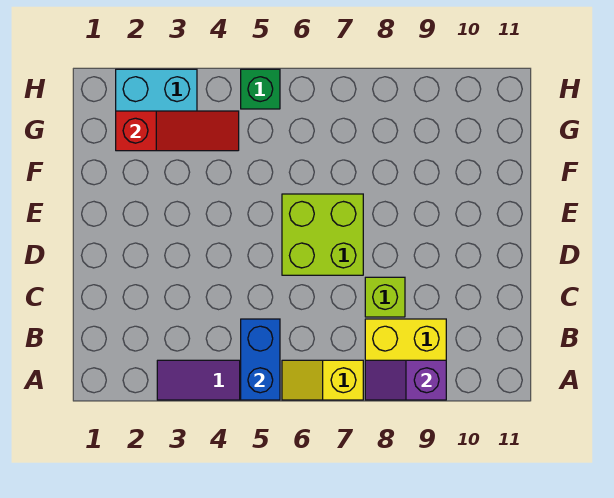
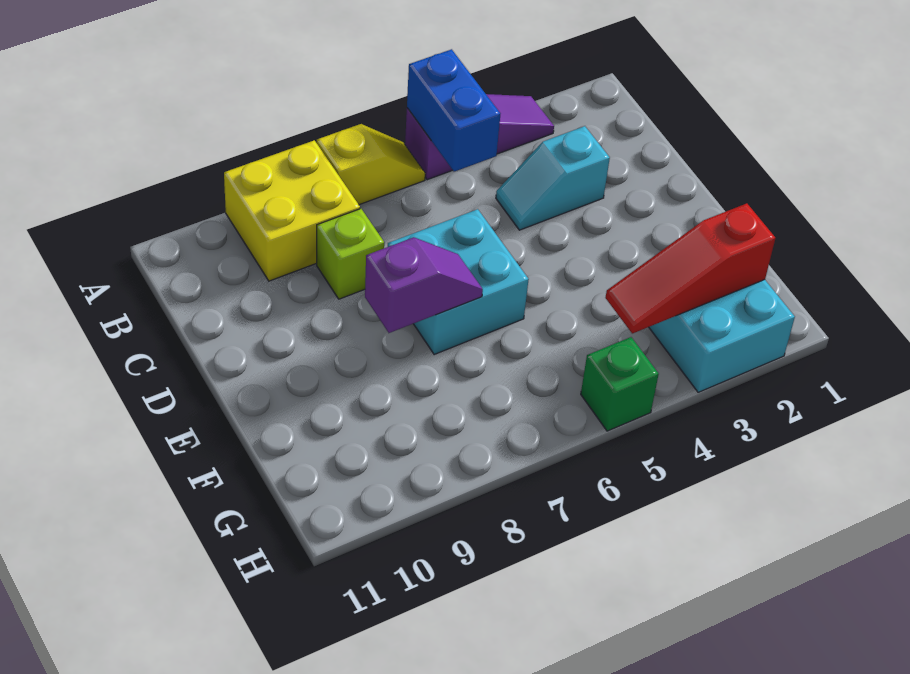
purple 1x2 slope [365,360,446,400] -> purple 1x2 slope moved to [365,237,483,333]
none -> cyan 1x2 slope [496,126,610,230]
lime 2x2 brick [282,194,363,275] -> cyan 2x2 brick [388,209,529,355]

